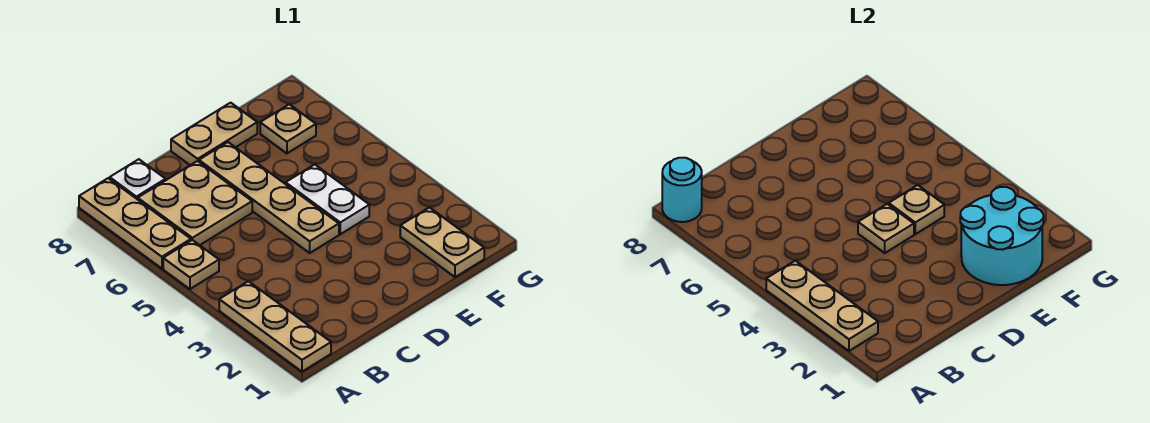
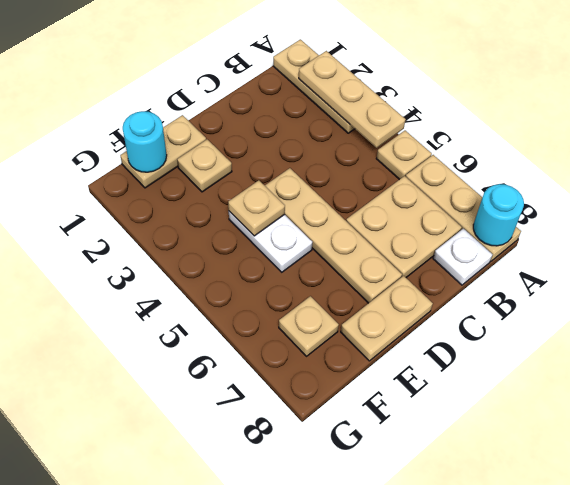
tan 1x1 plate [858,204,914,253] -> tan 1x1 plate moved to [177,139,232,192]
cyan 2x2 round brick [960,187,1043,285] -> cyan 1x1 round brick [123,111,167,172]
tan 1x2 plate [400,208,484,277] -> tan 1x2 plate turned to [120,115,206,188]

